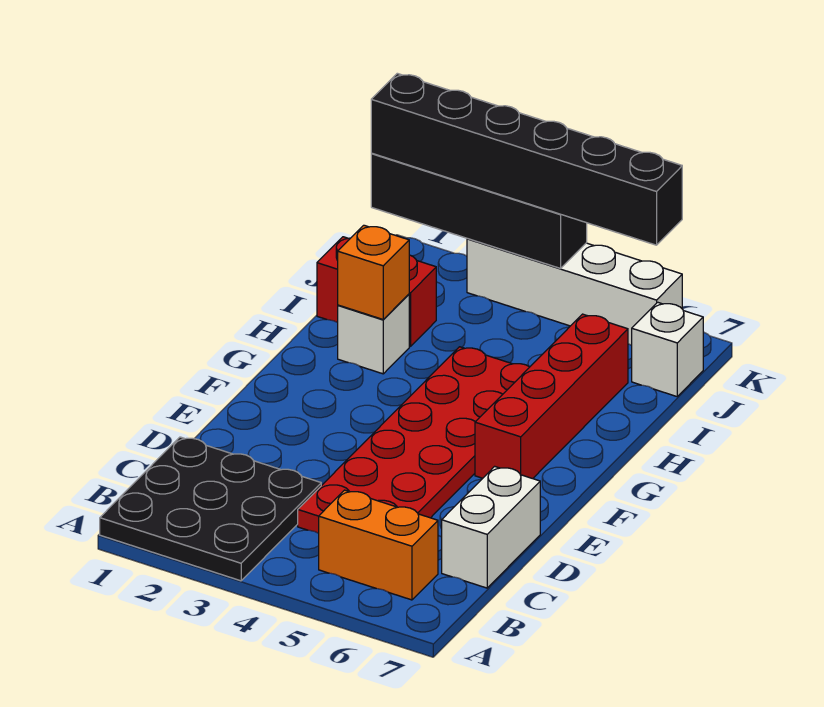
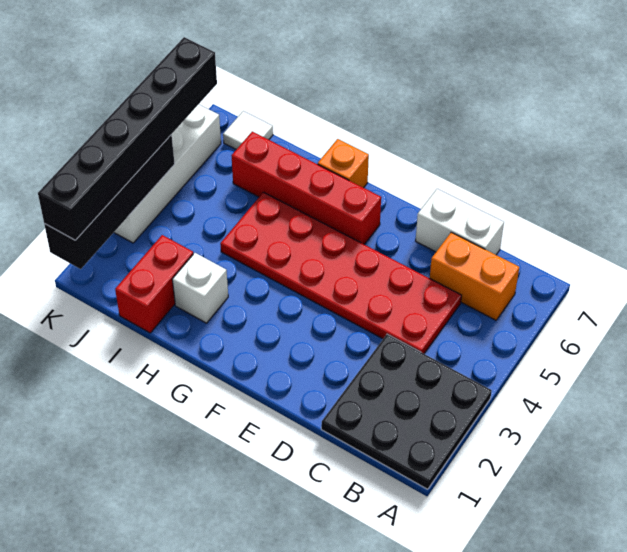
orange 1x2 brick [319,490,438,600] -> orange 1x2 brick turned to [430,232,519,320]
orange 1x1 brick [338,225,409,320] -> orange 1x1 brick moved to [318,139,369,188]
white 1x1 brick [632,302,703,396] -> white 1x1 tile [223,111,273,149]

